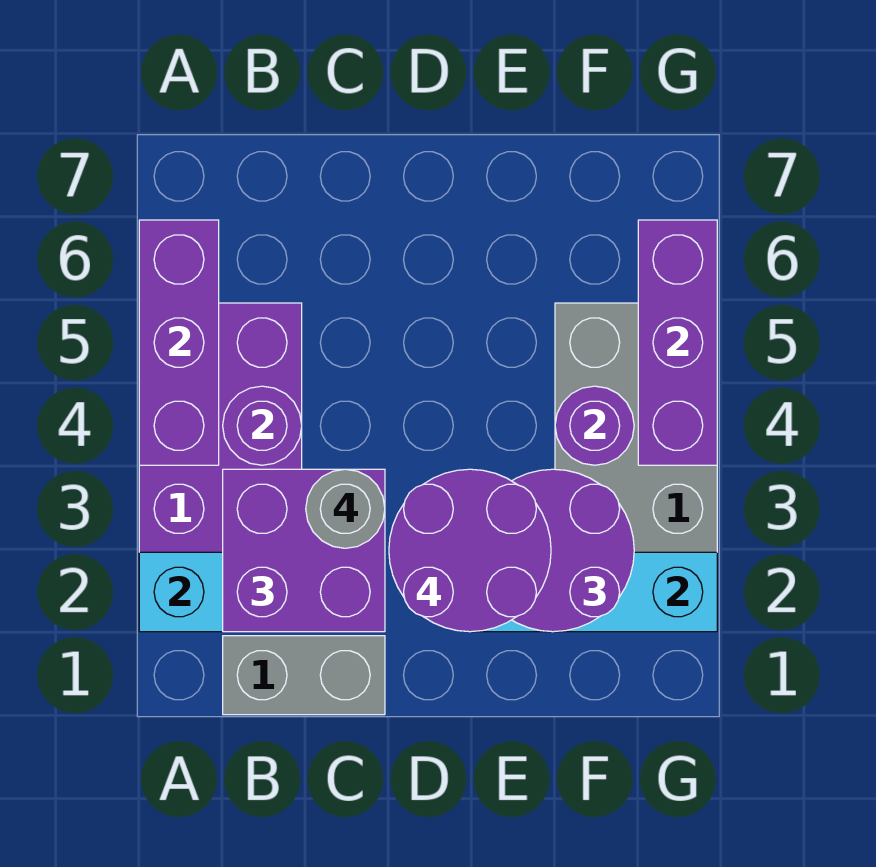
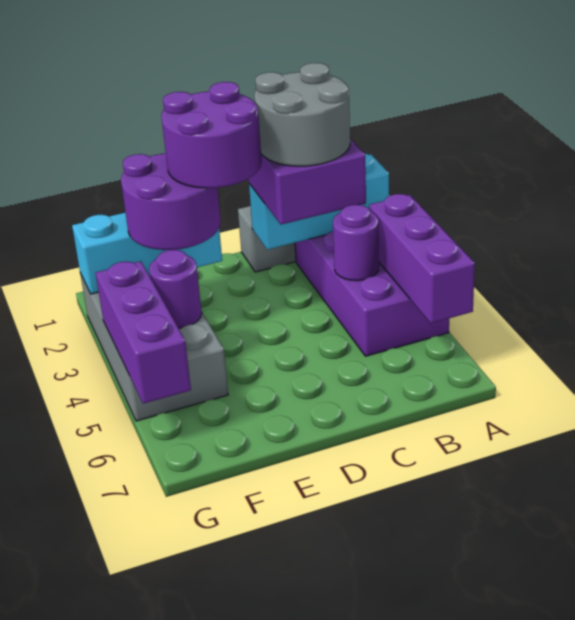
grey 1x1 round brick [306,469,385,548] -> grey 2x2 round brick [254,63,350,166]

